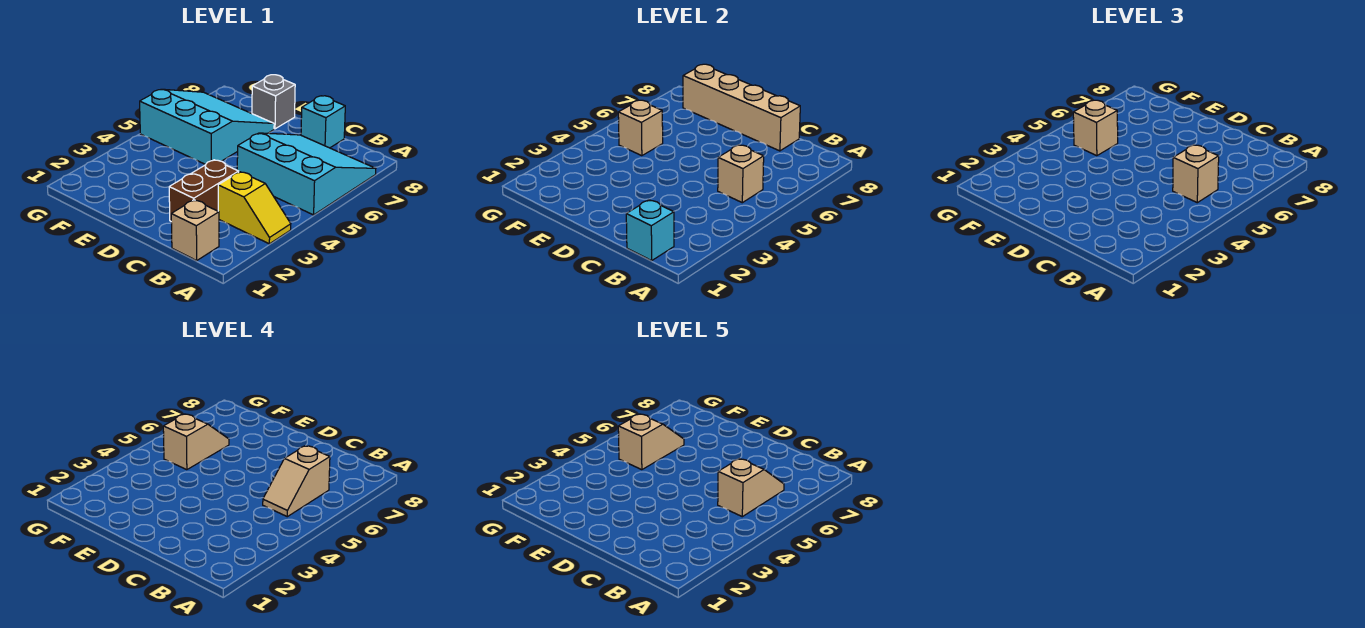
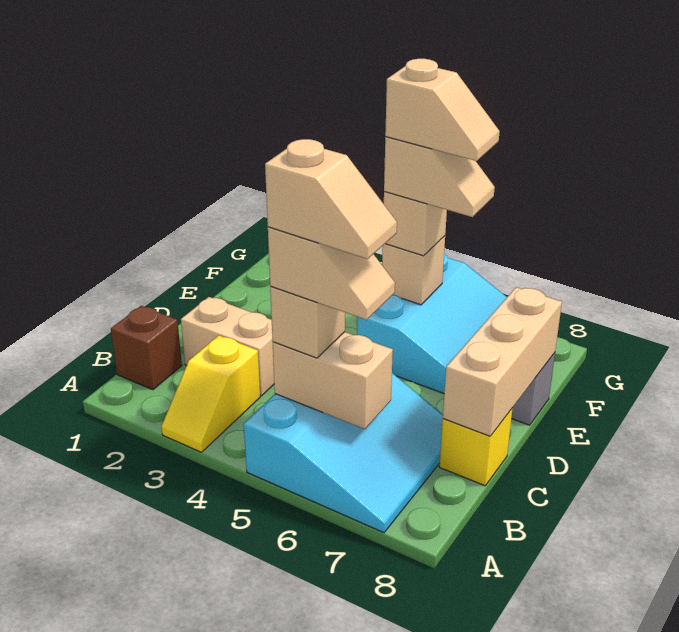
tan 1x1 brick [171,200,219,261] -> brown 1x1 brick [111,306,182,390]
cyan 1x1 brick [626,200,674,261] -> none
tan 1x1 brick [718,145,764,203] -> tan 1x2 brick [273,332,393,429]
tan 1x2 slope [263,446,330,517] -> tan 1x2 slope turned to [268,227,395,320]
brown 1x2 brick [169,160,239,221] -> tan 1x2 brick [181,297,274,396]
cyan 1x1 brick [301,96,345,148] -> yellow 1x1 brick [439,408,513,486]
tan 1x4 brick [683,64,800,151] -> tan 1x3 brick [443,287,562,436]

